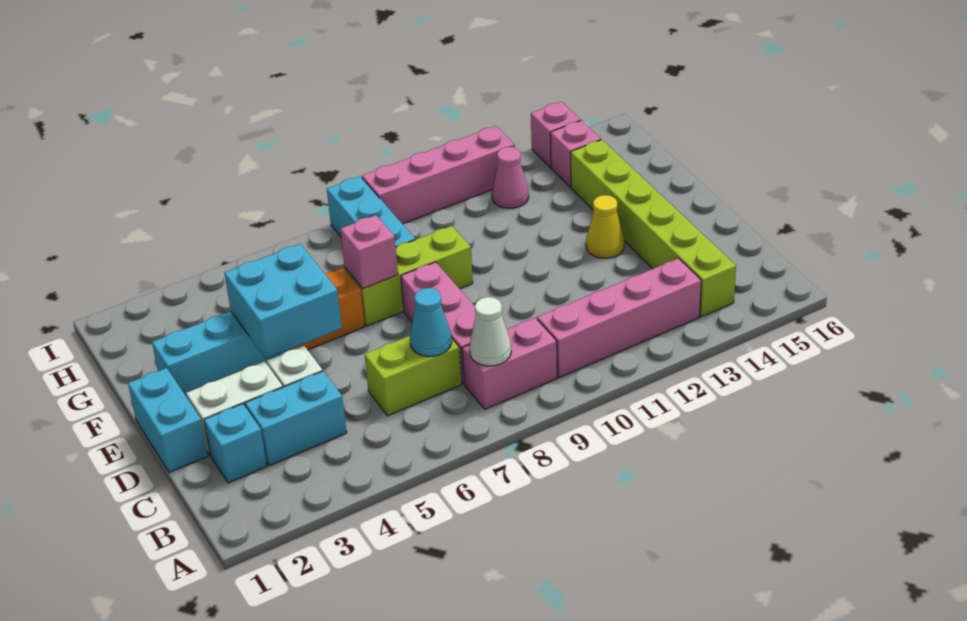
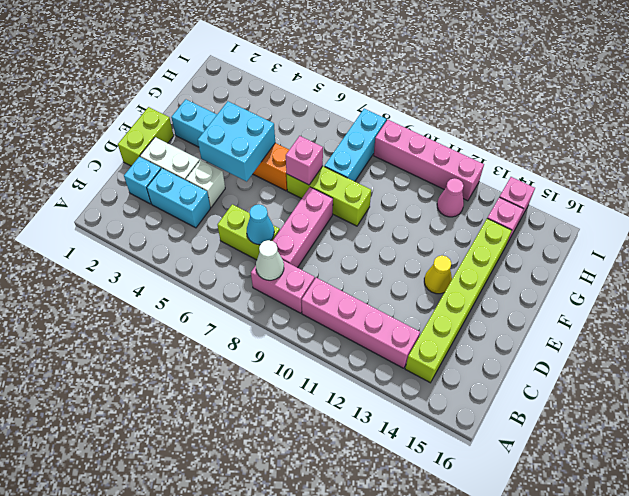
cyan 1x2 brick [128,368,208,472] -> lime 1x2 brick [118,107,174,166]

